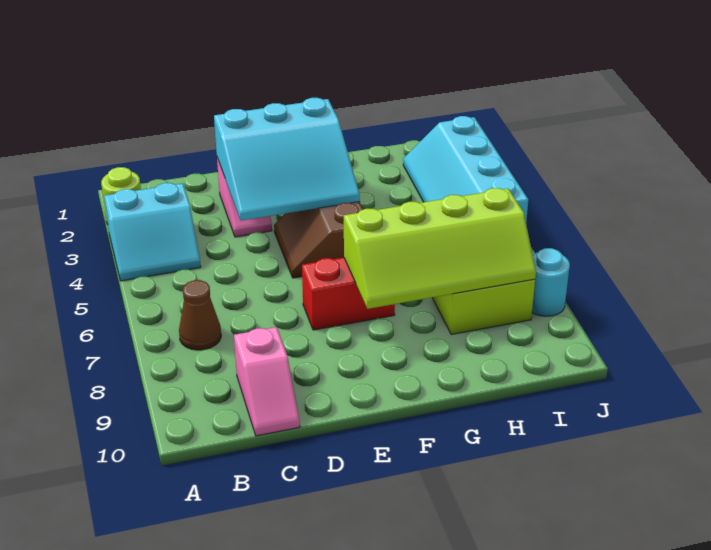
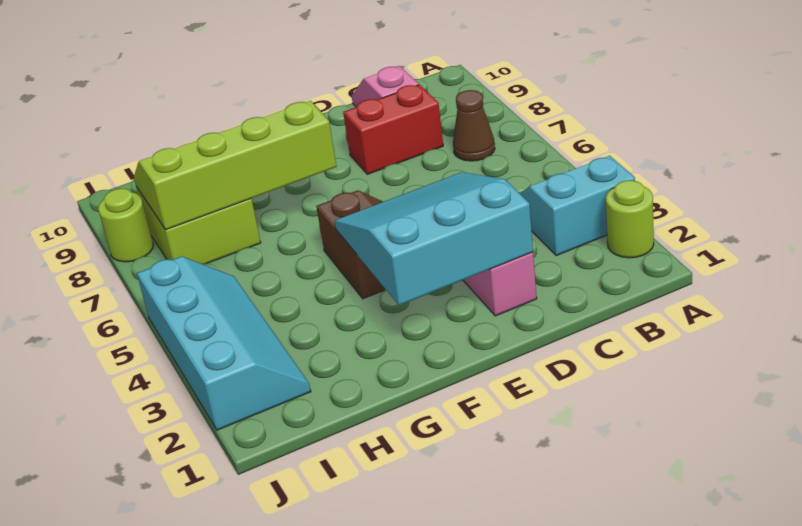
red 1x2 brick [302,258,395,330] -> red 1x2 brick moved to [343,85,443,174]
cyan 1x1 round brick [532,248,570,316] -> lime 1x1 round brick [98,189,153,262]

